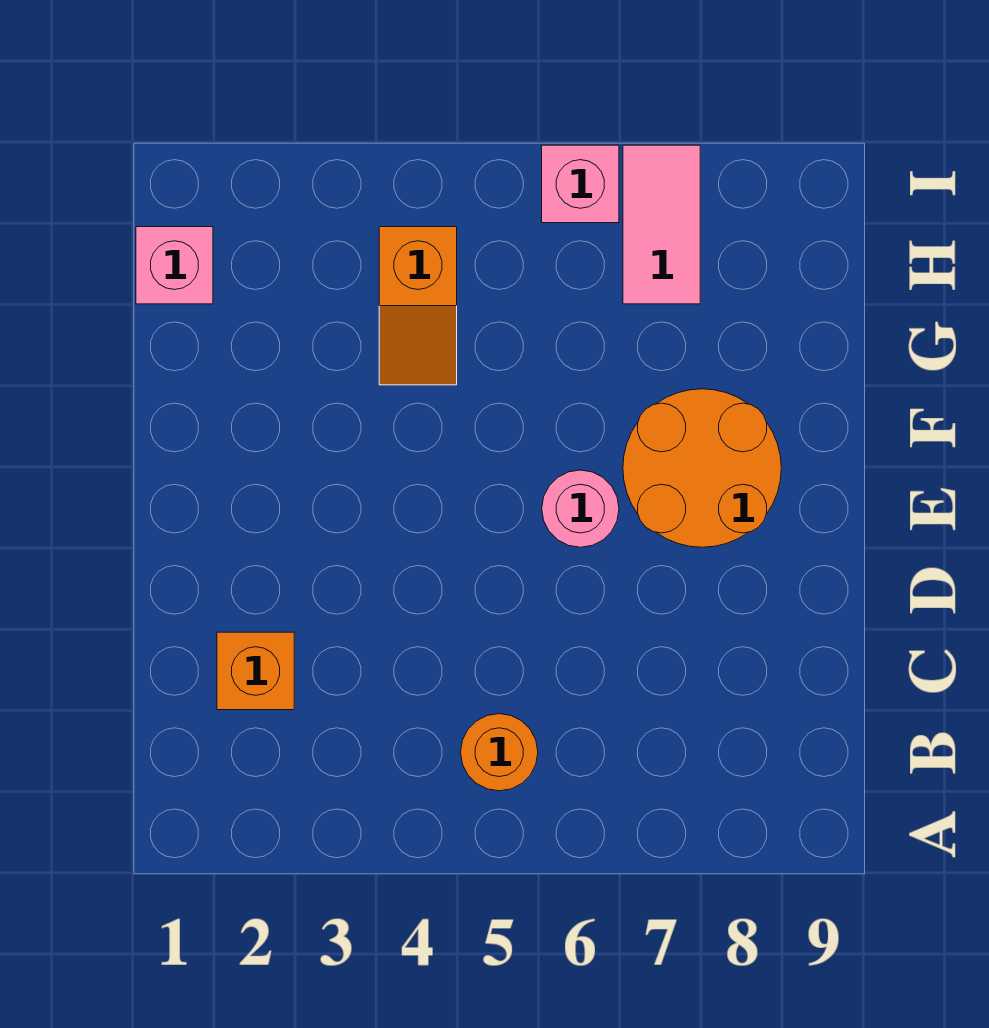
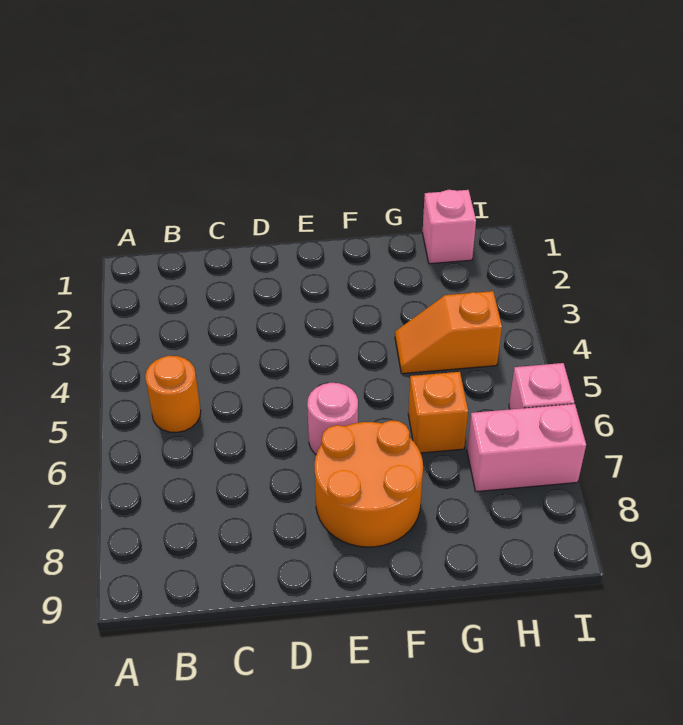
orange 1x1 brick [217,632,294,710] -> orange 1x1 brick moved to [408,372,468,453]
pink 1x2 tile [623,145,700,304] -> pink 1x2 brick [467,404,586,492]

